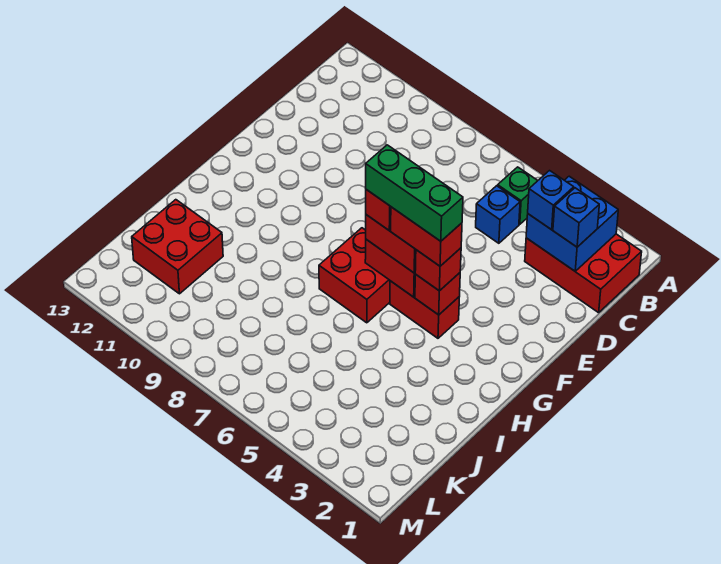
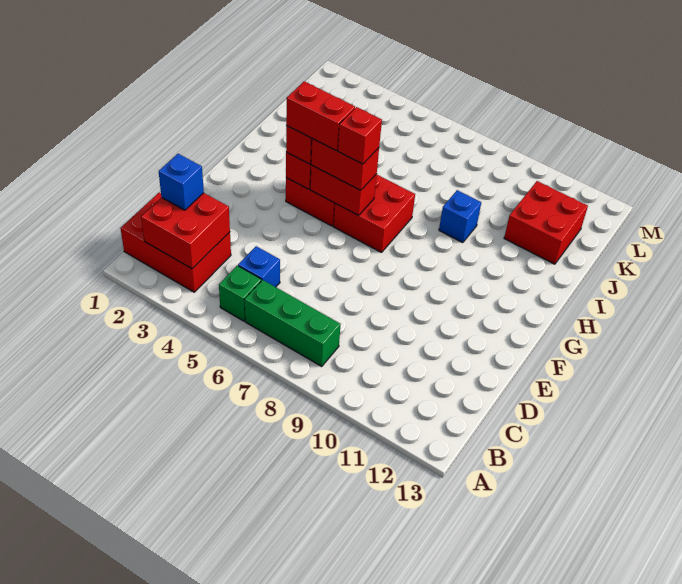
blue 2x2 brick [526,176,618,271] -> red 2x2 brick [141,193,230,269]
blue 1x1 brick [528,171,574,230] -> blue 1x1 brick moved to [439,190,481,243]
green 1x3 brick [366,145,463,241] -> green 1x3 brick moved to [244,280,341,366]

